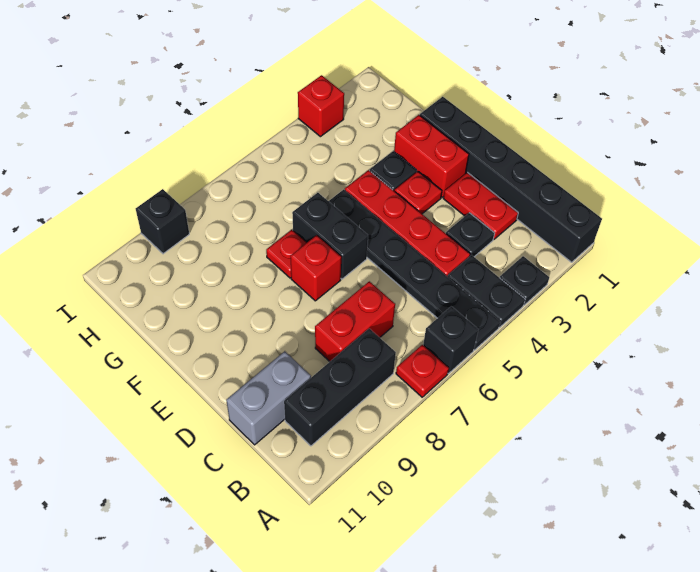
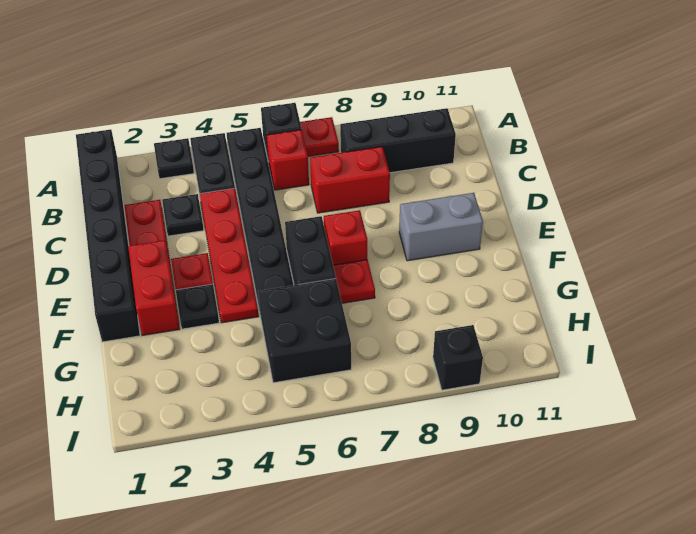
grey 1x2 brick [226,351,311,445] -> grey 1x2 brick moved to [399,193,483,261]
none -> black 2x2 brick [258,279,351,383]
red 1x1 brick [298,75,344,137] -> red 1x1 brick moved to [267,130,309,190]

